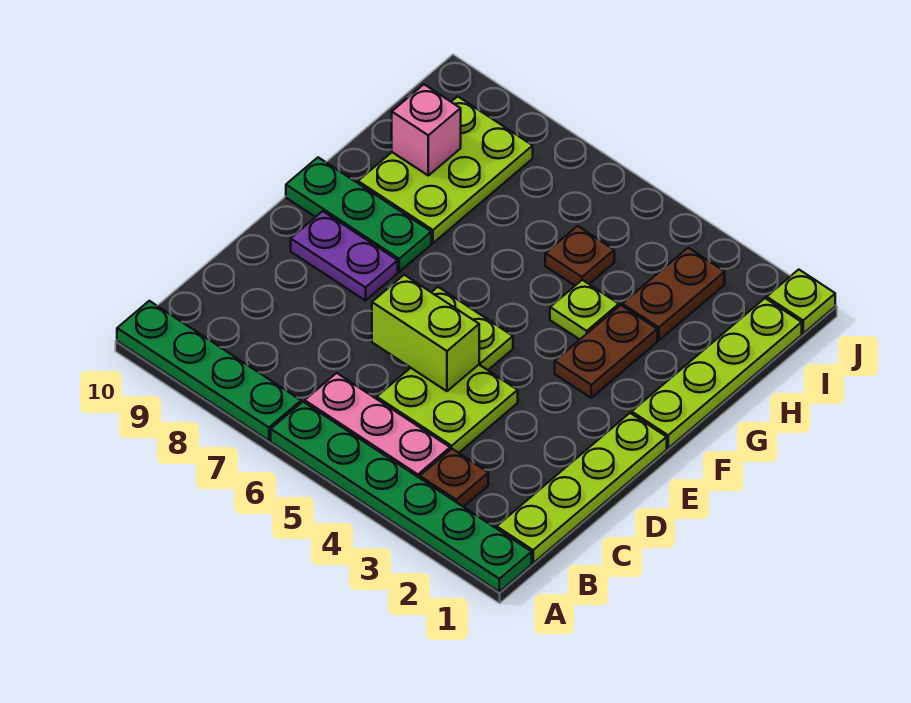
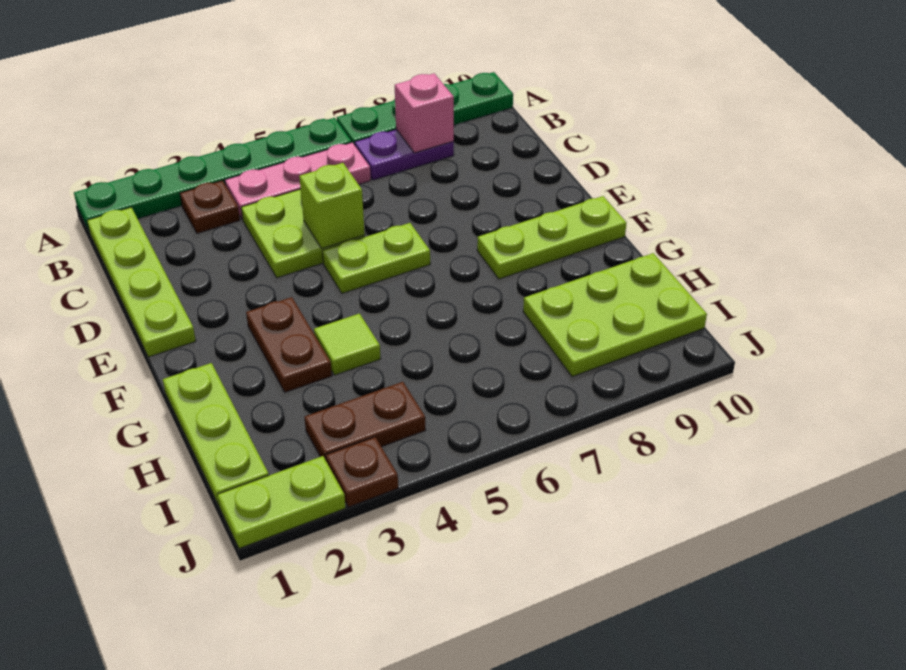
lime 1x2 brick [372,275,479,391] -> lime 1x1 brick [299,163,365,248]
purple 1x2 plate [291,211,398,301] -> purple 1x2 plate moved to [355,130,454,180]
lime 1x4 plate [632,298,802,448] -> lime 1x3 plate [163,363,269,505]
green 1x3 plate [286,157,431,272] -> lime 1x3 plate [477,196,626,279]
lime 1x1 plate [550,280,619,340] -> lime 1x1 tile [314,314,381,375]
lime 2x3 plate [358,96,533,243] -> lime 2x3 plate turned to [523,253,707,377]
brown 1x2 plate [622,248,725,341] -> brown 1x2 plate turned to [304,382,426,460]
brown 1x1 plate [545,226,614,285] -> brown 1x1 plate moved to [326,437,398,507]
pink 1x1 brick [392,85,461,175] -> pink 1x1 brick moved to [395,73,454,153]
lime 1x1 plate [767,270,835,333] -> lime 1x2 plate [217,456,346,548]

